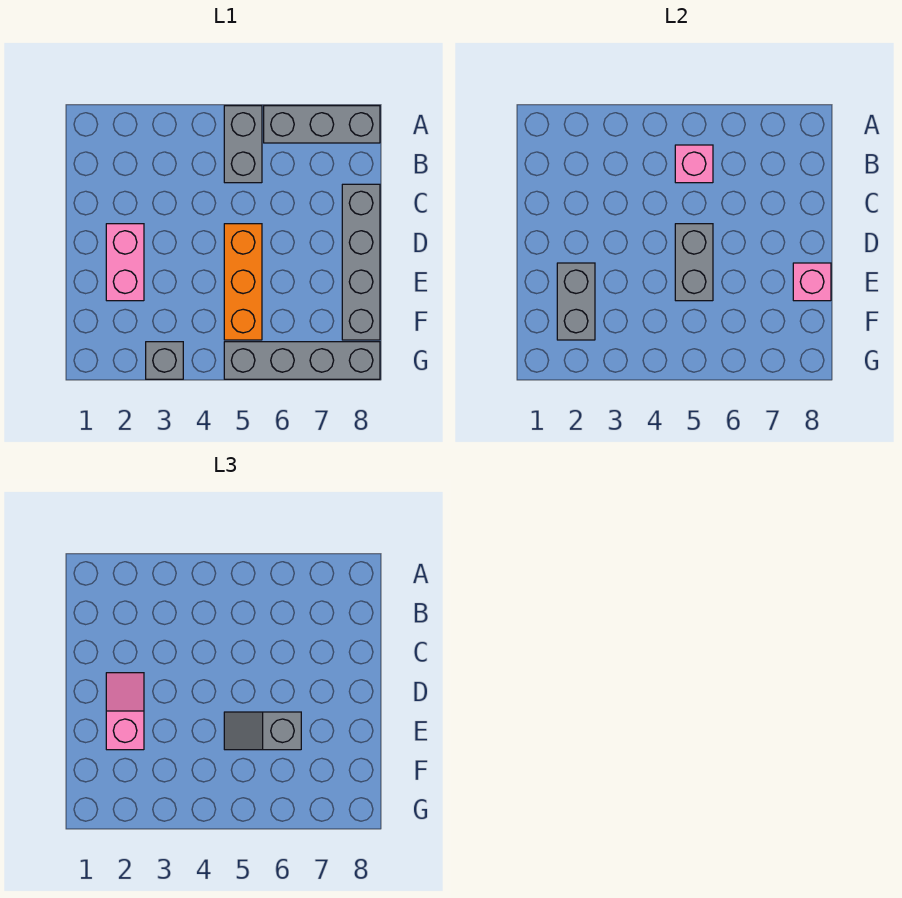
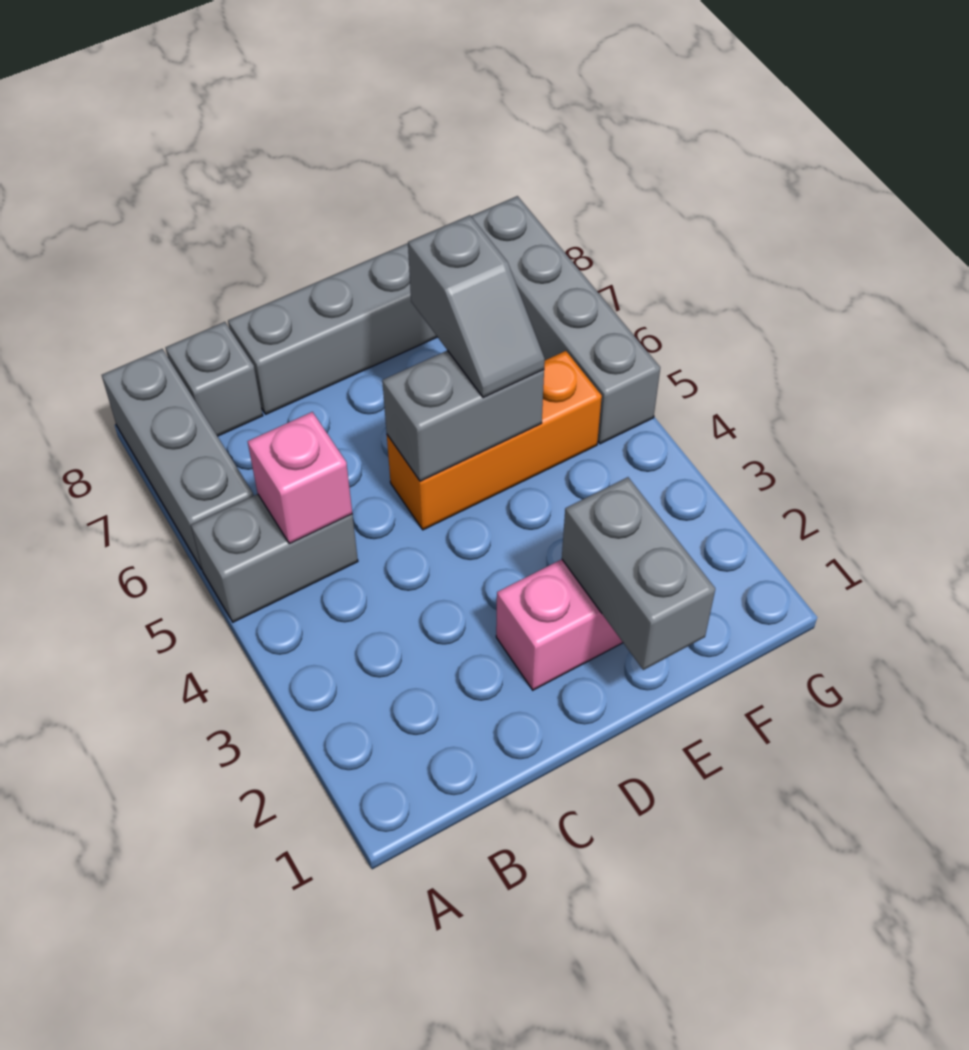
pink 1x2 slope [106,673,144,750] -> none
grey 1x2 brick [557,263,595,340] -> grey 1x2 brick turned to [562,477,715,670]
pink 1x1 brick [793,263,831,301] -> none
grey 1x1 brick [146,342,183,379] -> grey 1x1 brick moved to [166,322,263,436]

